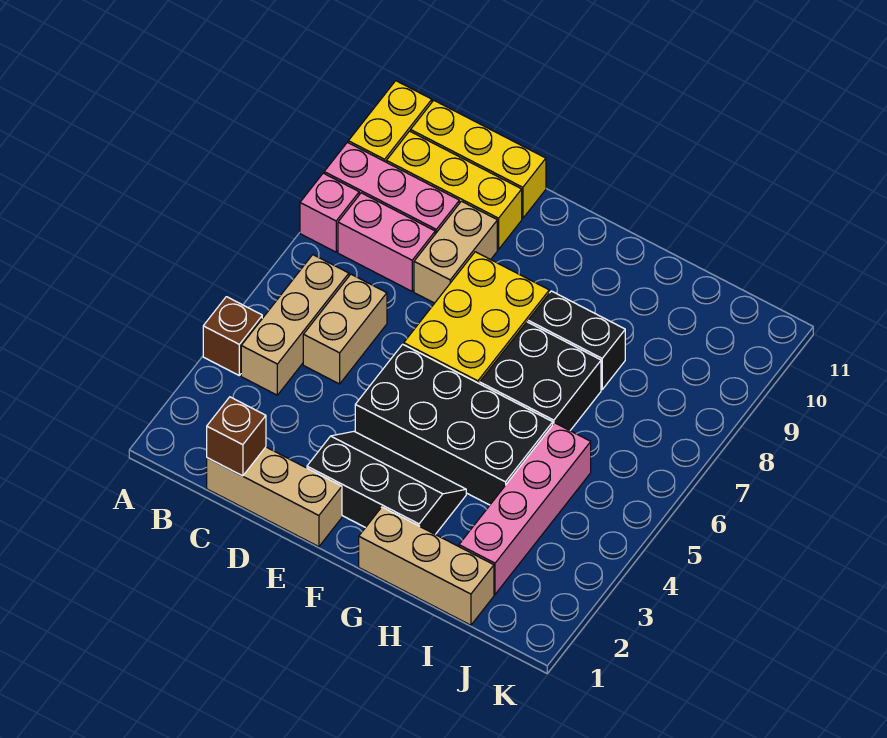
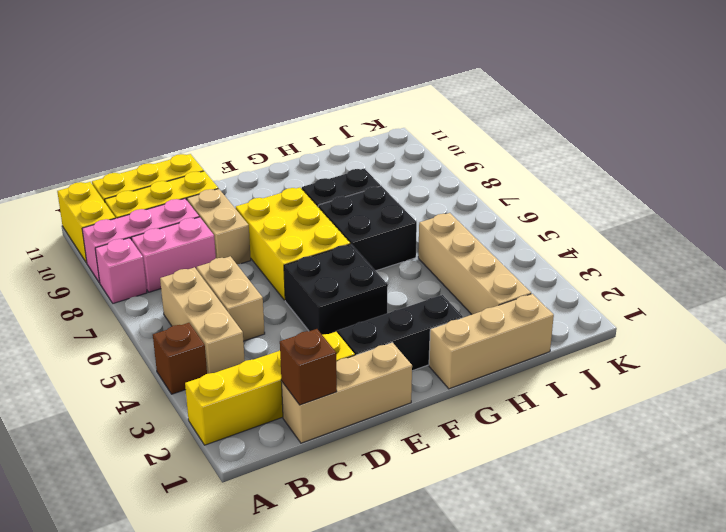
none -> yellow 1x4 brick [185,332,355,445]
black 2x4 brick [355,344,553,505] -> black 2x2 brick [284,244,388,335]
pink 1x4 brick [459,423,591,594] -> tan 1x4 brick [418,213,531,314]

